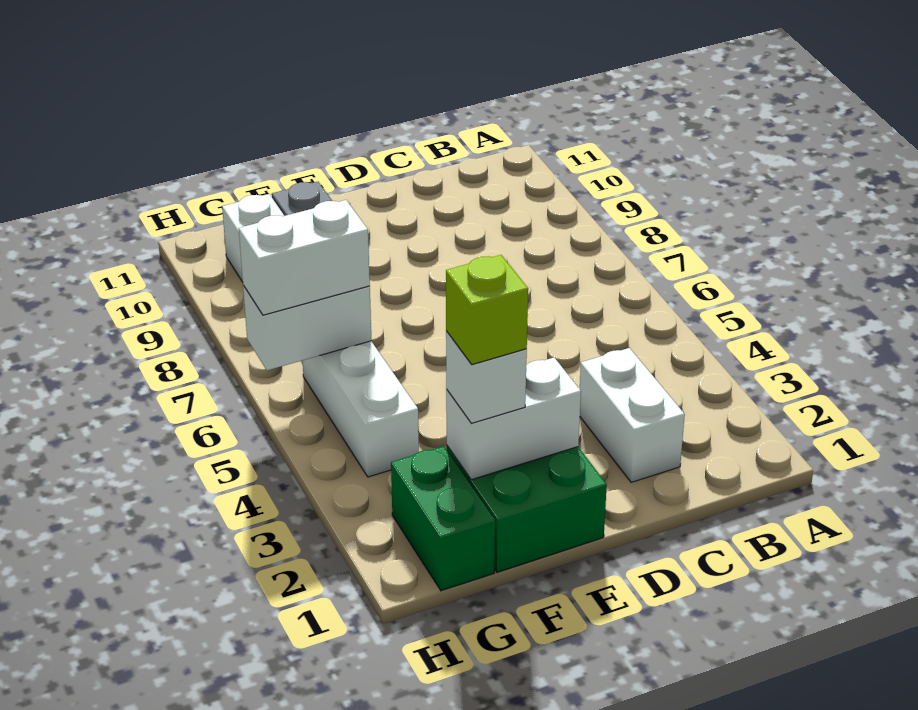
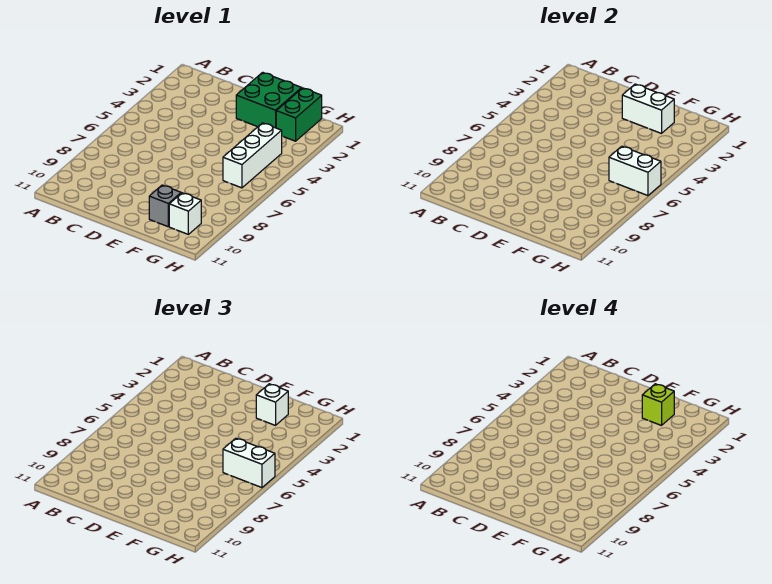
white 1x2 brick [580,348,685,482] -> none

